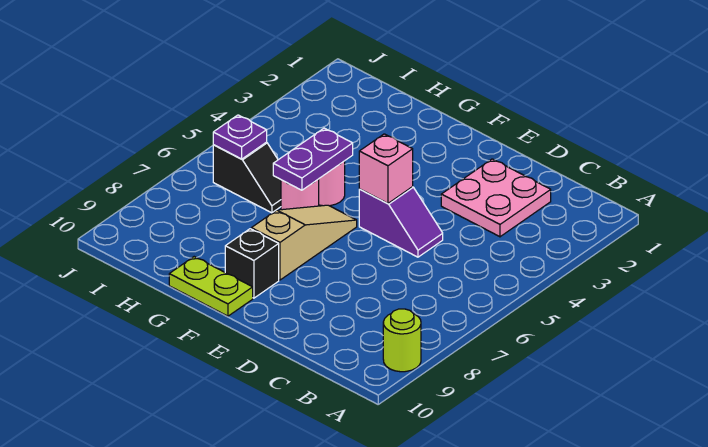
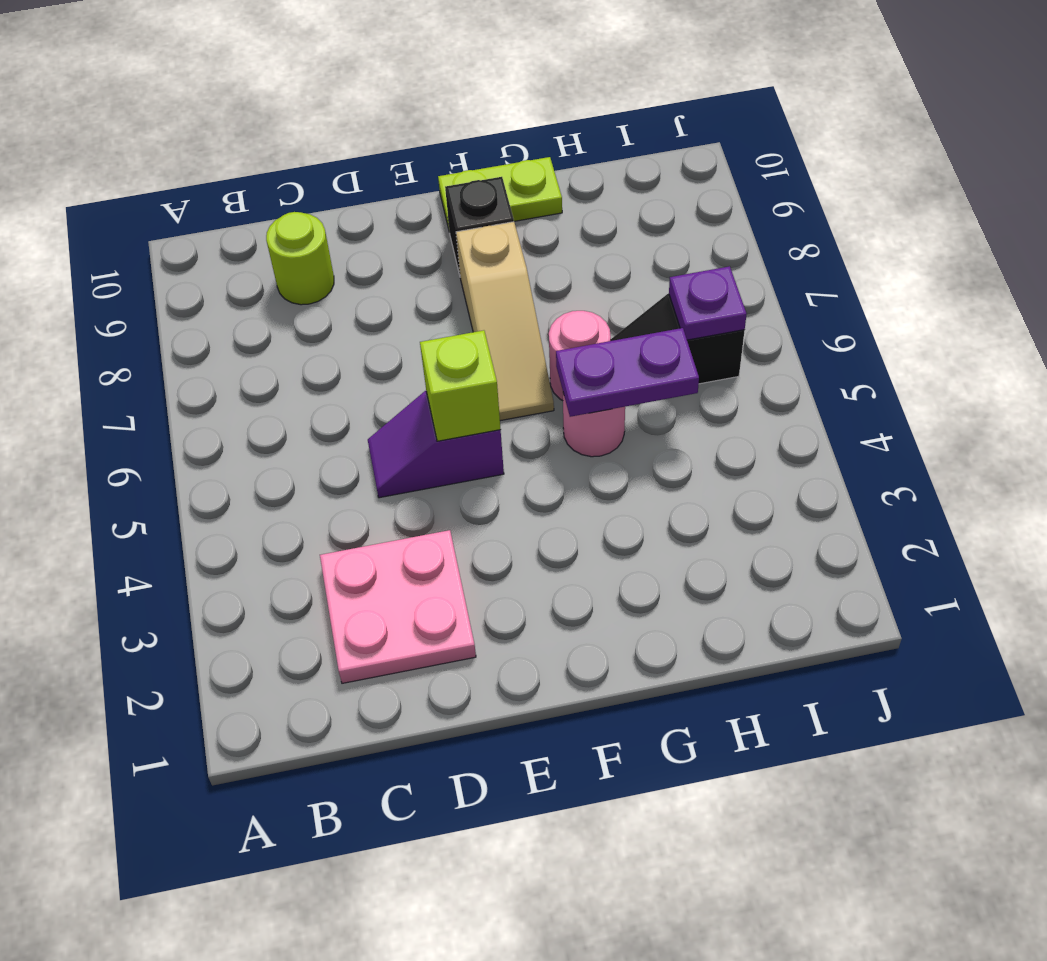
lime 1x1 round brick [383,309,421,372] -> lime 1x1 round brick moved to [266,212,334,305]
pink 1x1 brick [359,134,413,204] -> lime 1x1 brick [420,330,501,441]
purple 1x2 plate [273,128,353,190] -> purple 1x2 plate turned to [556,328,699,417]

